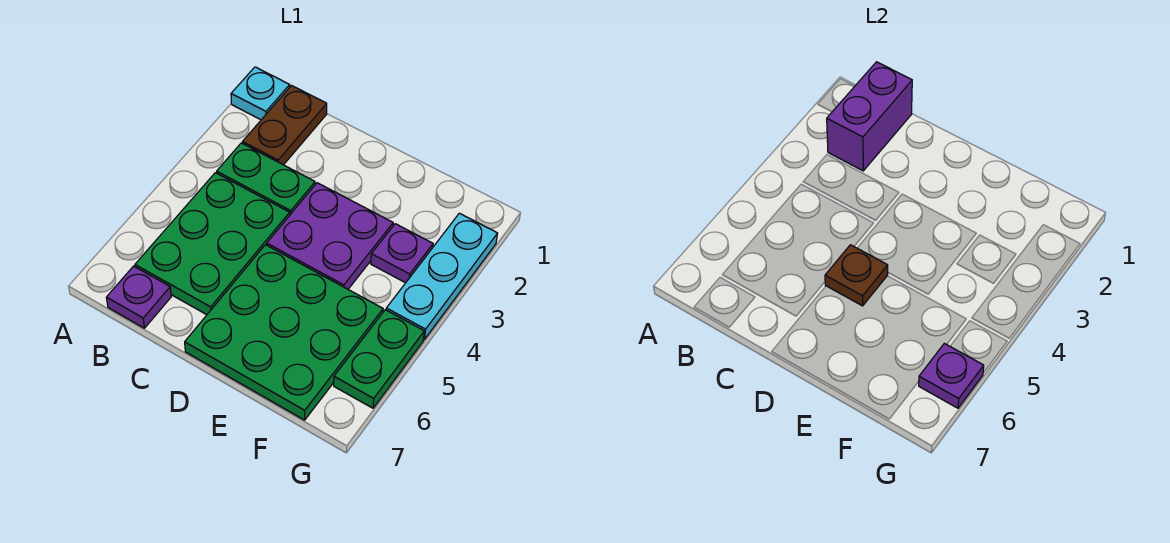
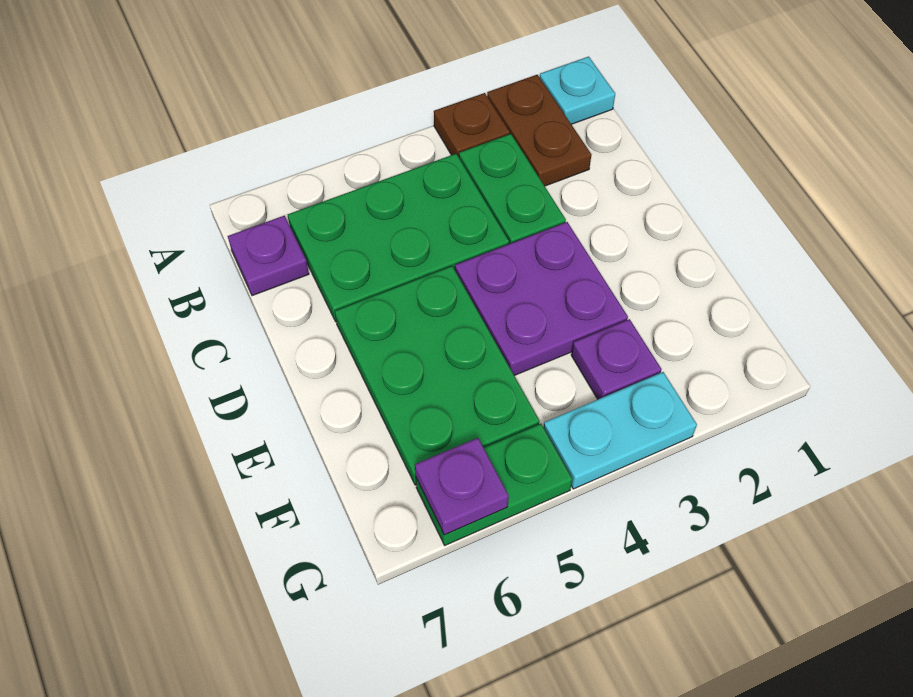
brown 1x2 plate [243,86,327,165] -> brown 1x2 plate turned to [487,75,592,186]
purple 1x2 brick [827,62,912,171] -> none
green 3x3 plate [185,245,383,420] -> green 2x3 plate [335,266,540,485]
brown 1x1 plate [825,245,888,306] -> brown 1x1 plate moved to [434,93,510,157]
cyan 1x3 plate [386,213,498,339] -> cyan 1x2 plate [543,372,697,489]

